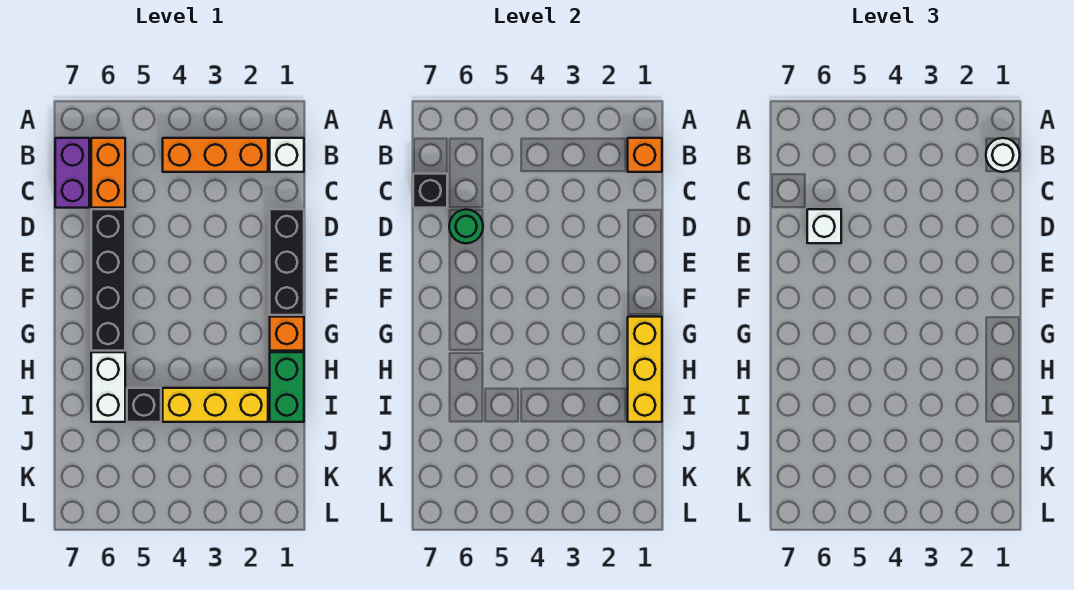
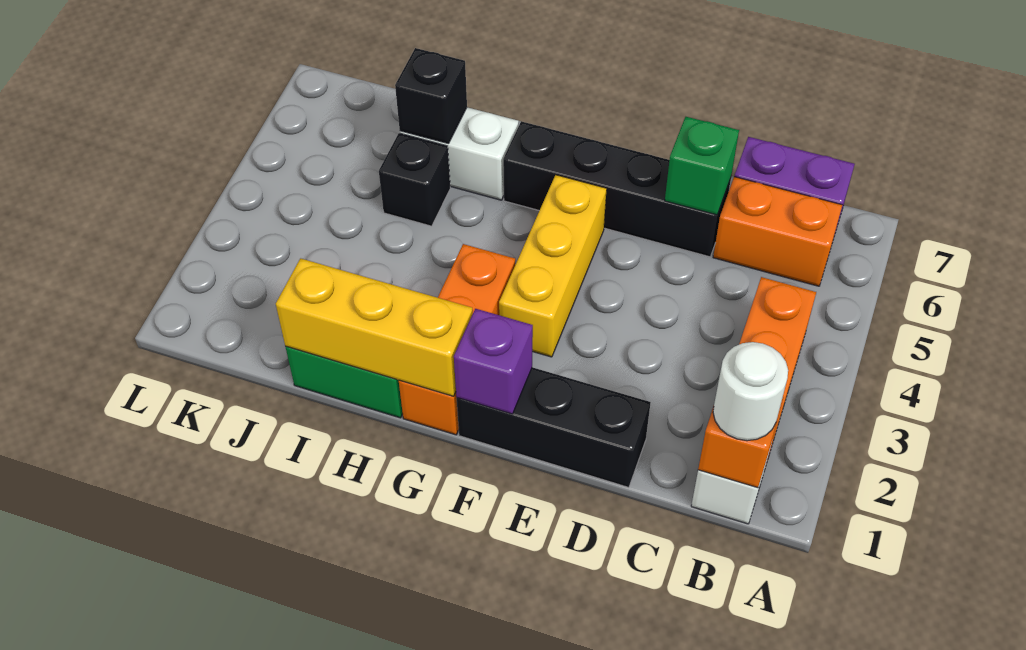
black 1x1 brick [413,174,447,208] -> black 1x1 brick moved to [395,48,467,144]
green 1x1 round brick [449,210,483,243] -> green 1x1 brick [665,117,739,215]
white 1x1 brick [807,209,841,243] -> none
none -> purple 1x1 brick [454,309,533,414]
orange 1x1 brick [270,317,304,351] -> orange 1x3 brick [399,244,515,435]
yellow 1x3 brick [163,388,268,422] -> yellow 1x3 brick moved to [499,175,607,357]

